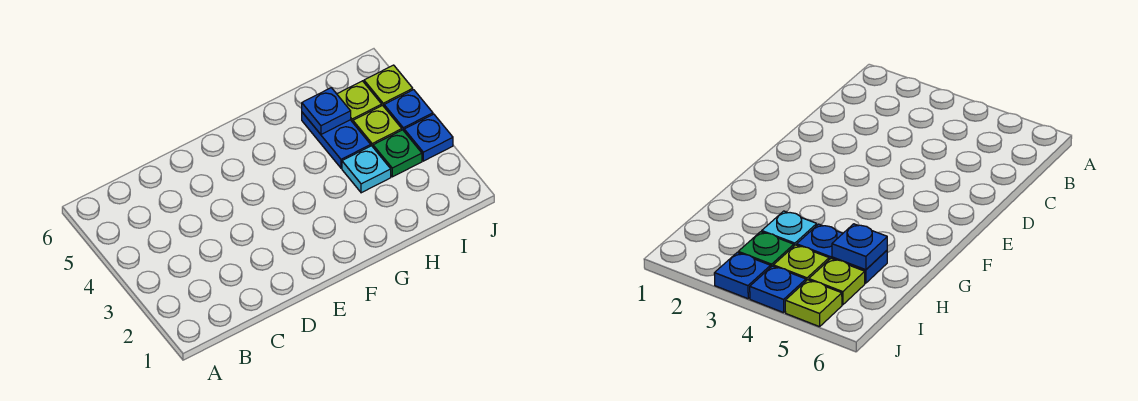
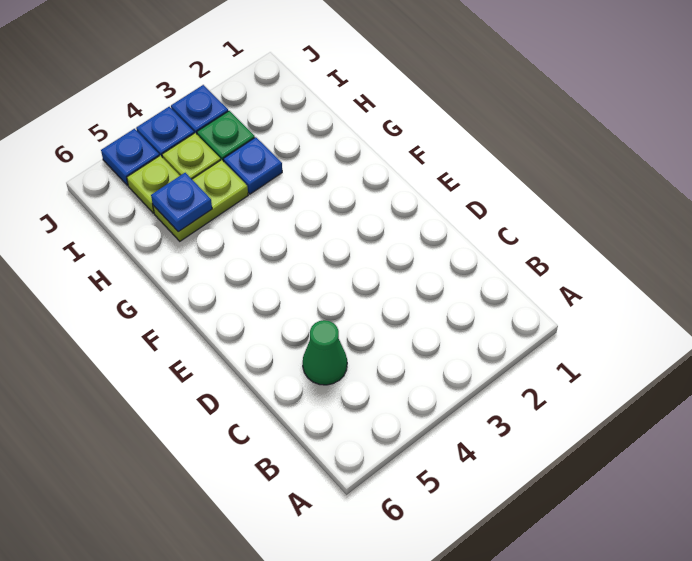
none -> green 1x1 cone [303,320,347,385]
cyan 1x1 plate [342,146,391,193] -> blue 1x1 plate [223,137,282,194]
blue 1x2 plate [302,112,371,168] -> lime 1x2 plate [153,160,248,241]
lime 1x1 plate [364,65,413,106] -> blue 1x1 plate [101,129,159,185]

